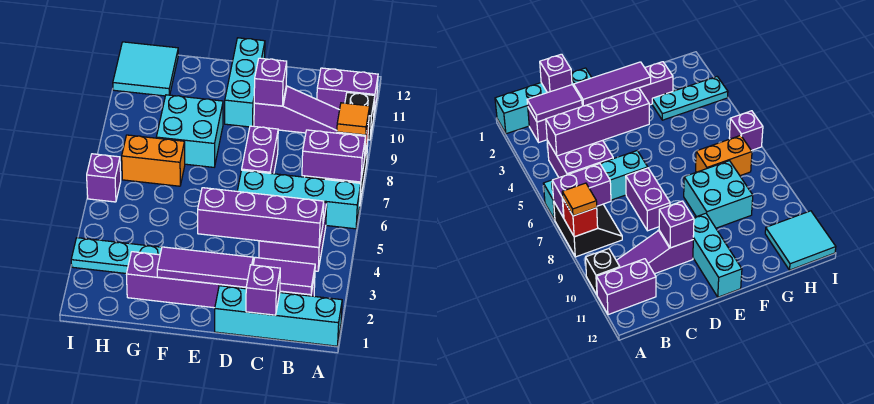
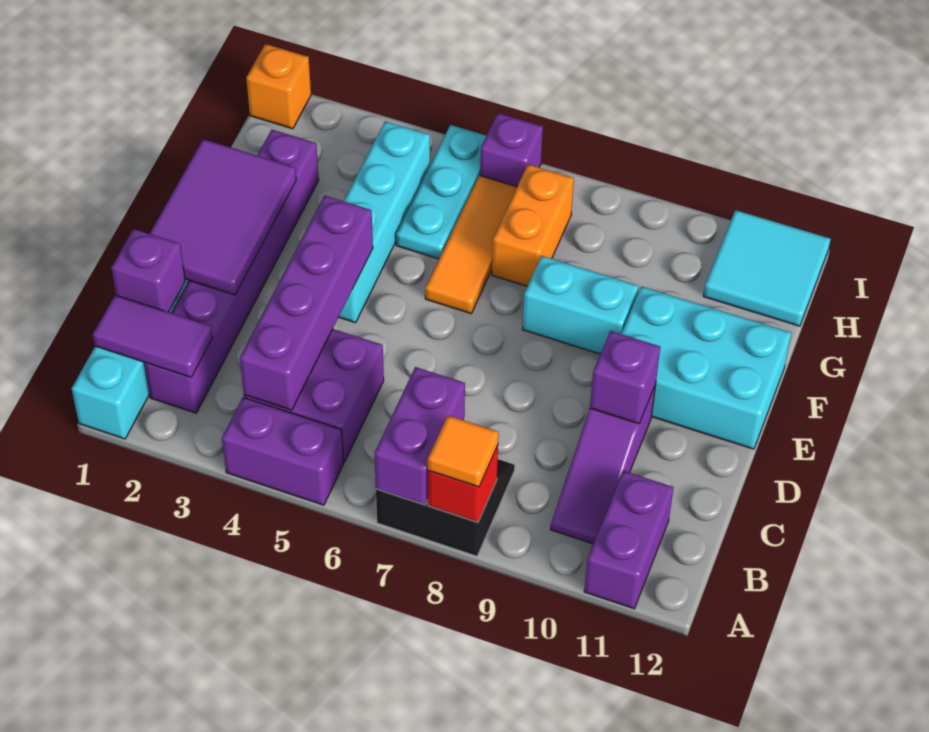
cyan 1x4 brick [237,170,361,229] -> cyan 1x4 brick moved to [339,121,430,323]
black 1x1 brick [345,93,375,140] -> none
purple 1x2 tile [253,257,315,295] -> purple 1x2 tile turned to [93,295,212,377]
purple 1x3 tile [157,247,253,287] -> purple 2x3 tile [149,139,296,295]
purple 1x2 brick [242,126,278,174] -> purple 1x2 brick moved to [222,397,344,505]
cyan 1x3 brick [225,38,265,127] -> cyan 2x3 brick [621,286,791,449]
none -> orange 1x3 tile [425,175,517,313]
cyan 2x2 brick [156,95,223,167] -> cyan 1x2 brick [523,256,639,354]
cyan 1x3 plate [71,238,162,274] -> cyan 1x3 plate moved to [396,125,486,259]
none -> orange 1x1 brick [246,44,311,129]

